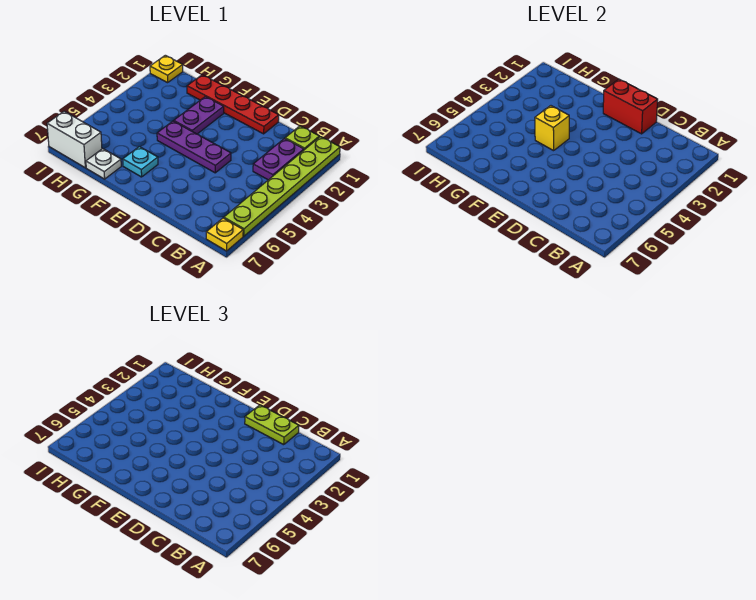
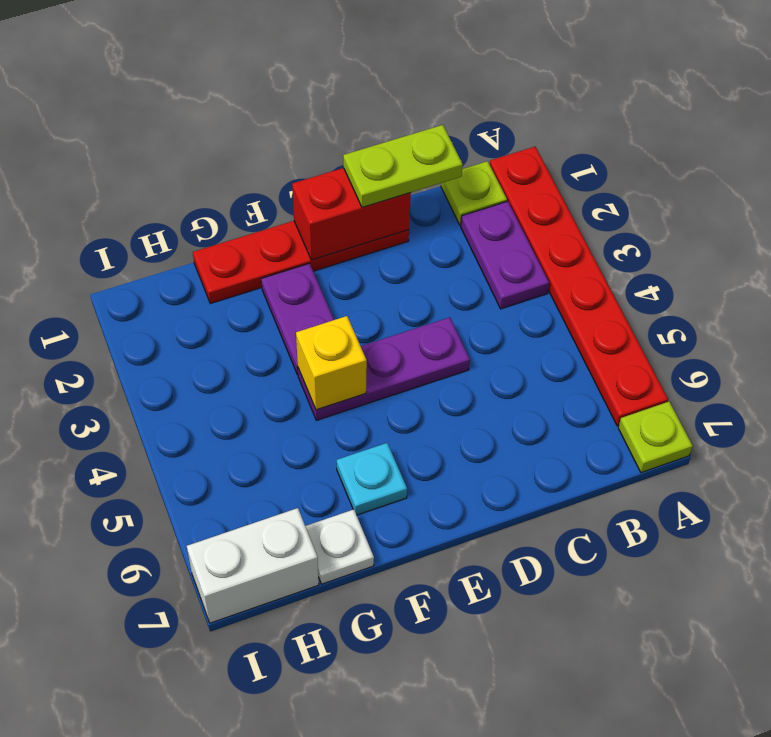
lime 1x6 plate [224,137,340,236] -> red 1x6 plate [490,147,668,426]
yellow 1x1 plate [206,218,243,251] -> lime 1x1 plate [618,402,693,473]
yellow 1x1 plate [150,55,183,83] -> none

